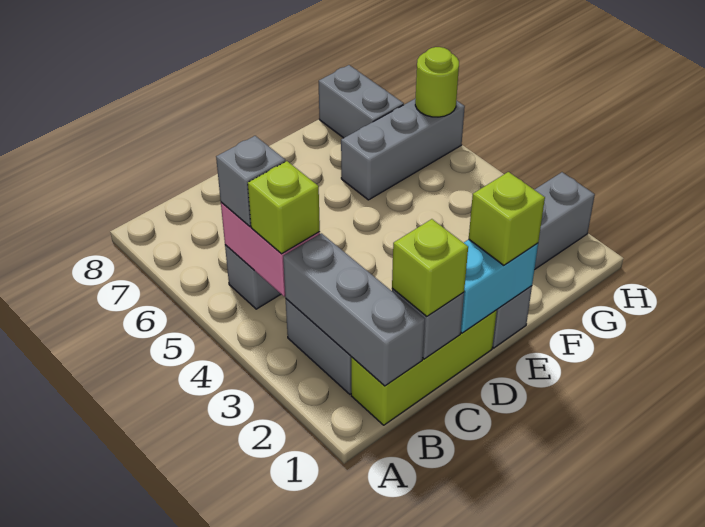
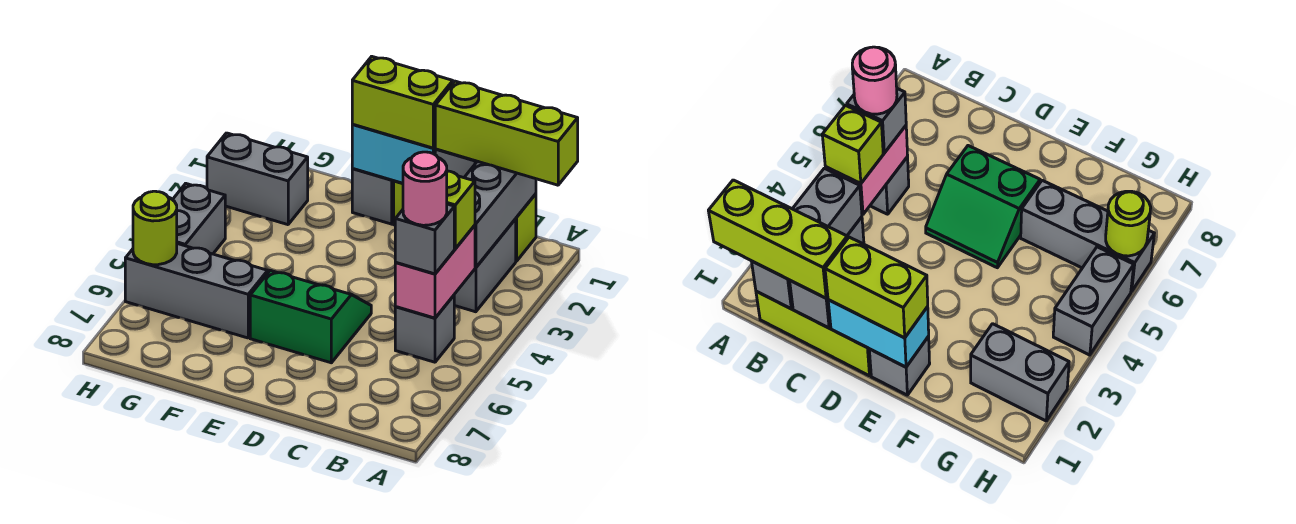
none -> pink 1x1 round brick [403,152,447,225]
lime 1x1 brick [392,219,468,316] -> lime 1x3 brick [435,81,578,185]
none -> green 2x2 slope [250,270,371,363]
lime 1x1 brick [469,172,545,265] -> lime 1x2 brick [352,57,453,148]
grey 1x2 brick [319,65,404,138] -> grey 1x2 brick moved to [173,184,225,254]

